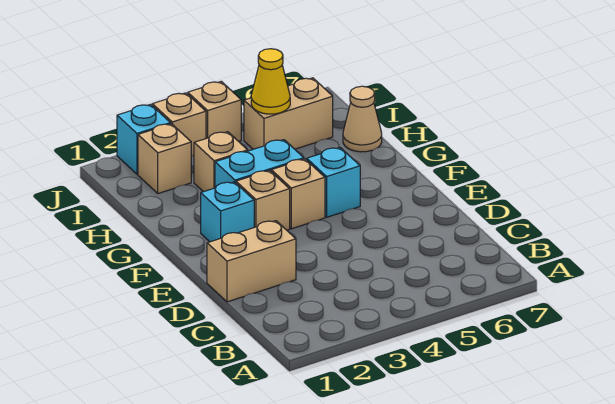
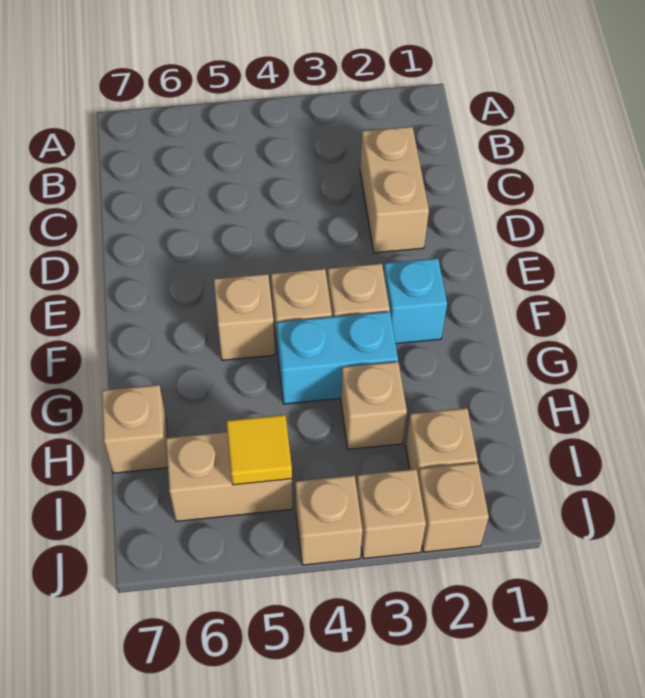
tan 1x2 brick [207,221,296,302] -> tan 1x2 brick turned to [360,127,429,253]
cyan 1x1 brick [307,148,360,217] -> tan 1x1 brick [214,274,275,360]
tan 1x1 cone [343,86,382,152] -> tan 1x1 brick [102,385,168,473]
yellow 1x1 cone [251,49,290,114] -> yellow 1x1 tile [226,415,292,485]
cyan 1x1 brick [117,104,171,174] -> tan 1x1 brick [418,463,489,552]

